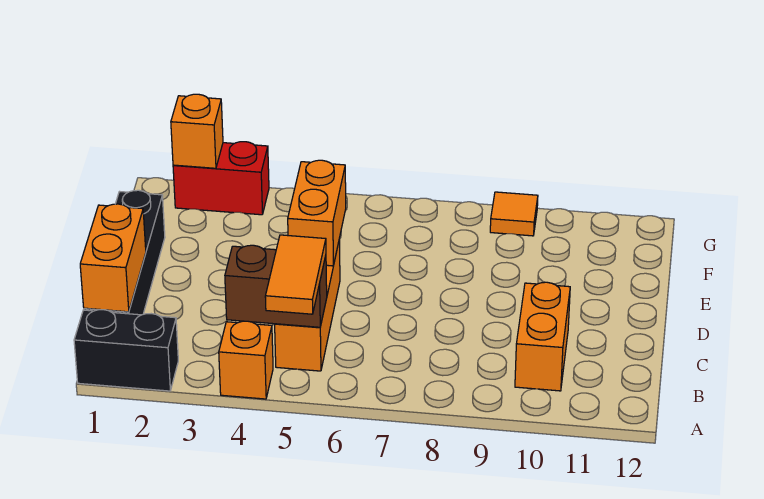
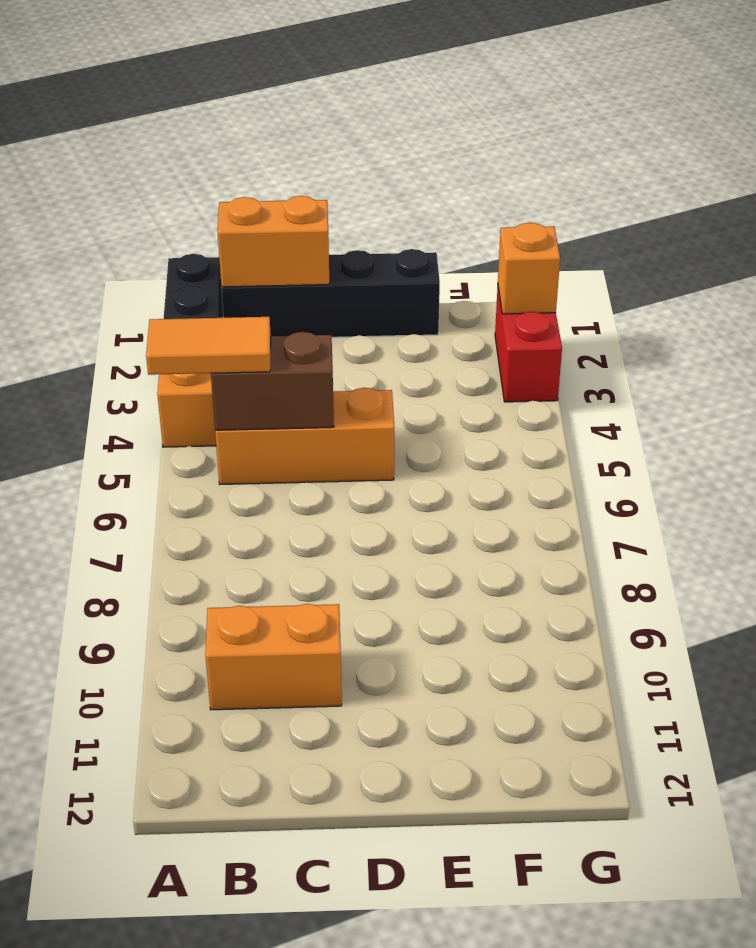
brown 1x2 brick [225,245,327,327] -> brown 1x2 brick turned to [211,332,334,430]
orange 1x2 brick [288,160,346,266] -> none
orange 1x1 tile [490,192,538,236] -> none

